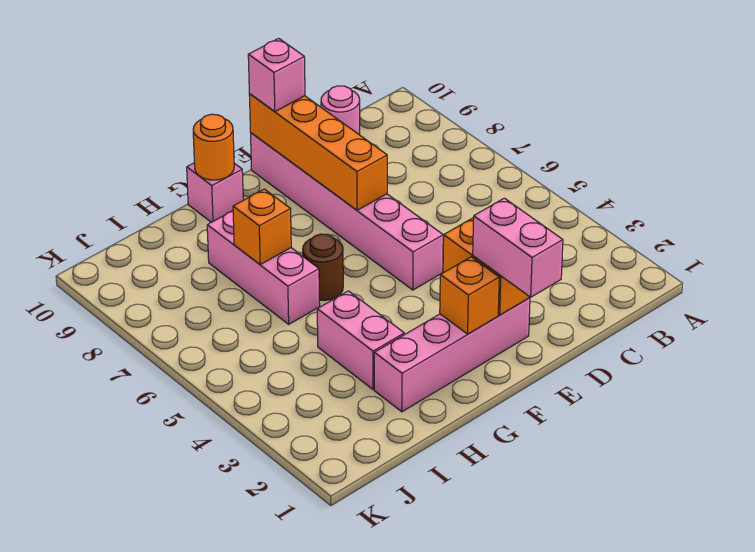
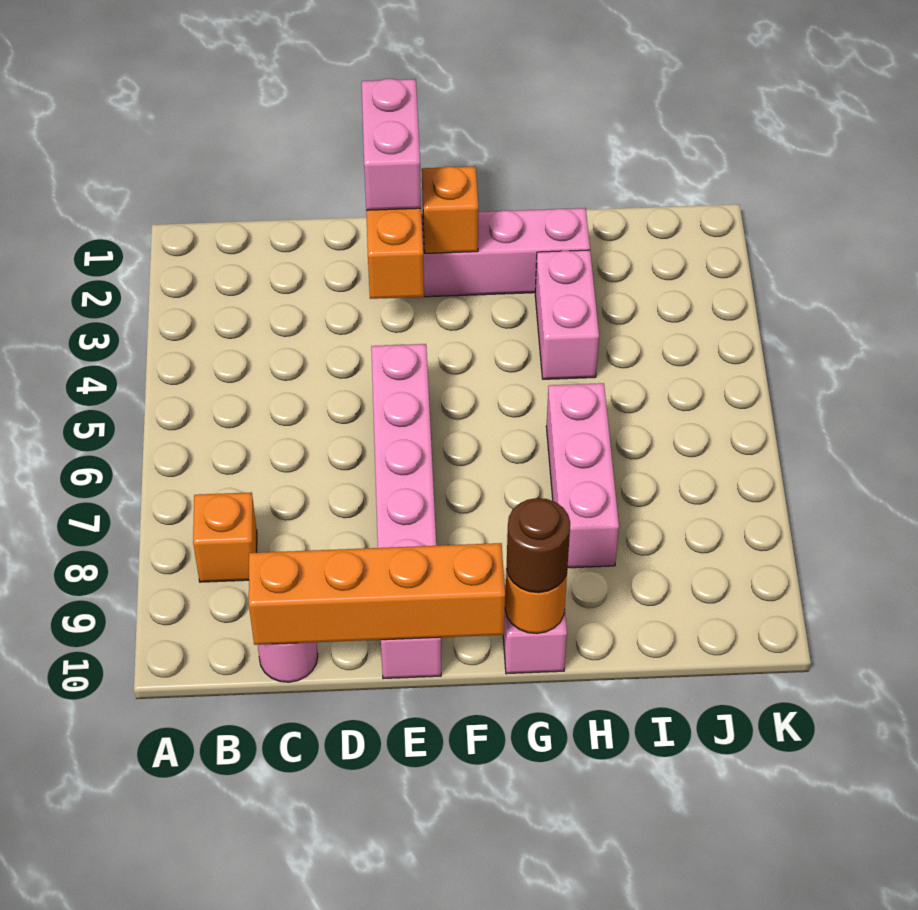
orange 1x4 brick [249,94,387,210] -> orange 1x4 brick turned to [249,543,505,645]
pink 1x1 brick [248,38,305,112] -> none
brown 1x1 round brick [303,234,343,300] -> brown 1x1 round brick moved to [507,498,570,593]
orange 1x1 brick [233,189,291,264] -> orange 1x1 brick moved to [193,492,257,582]

